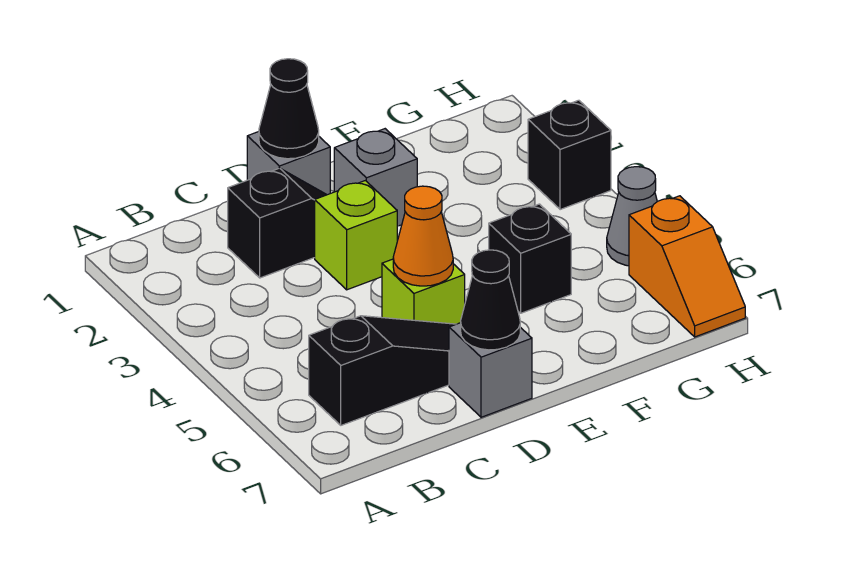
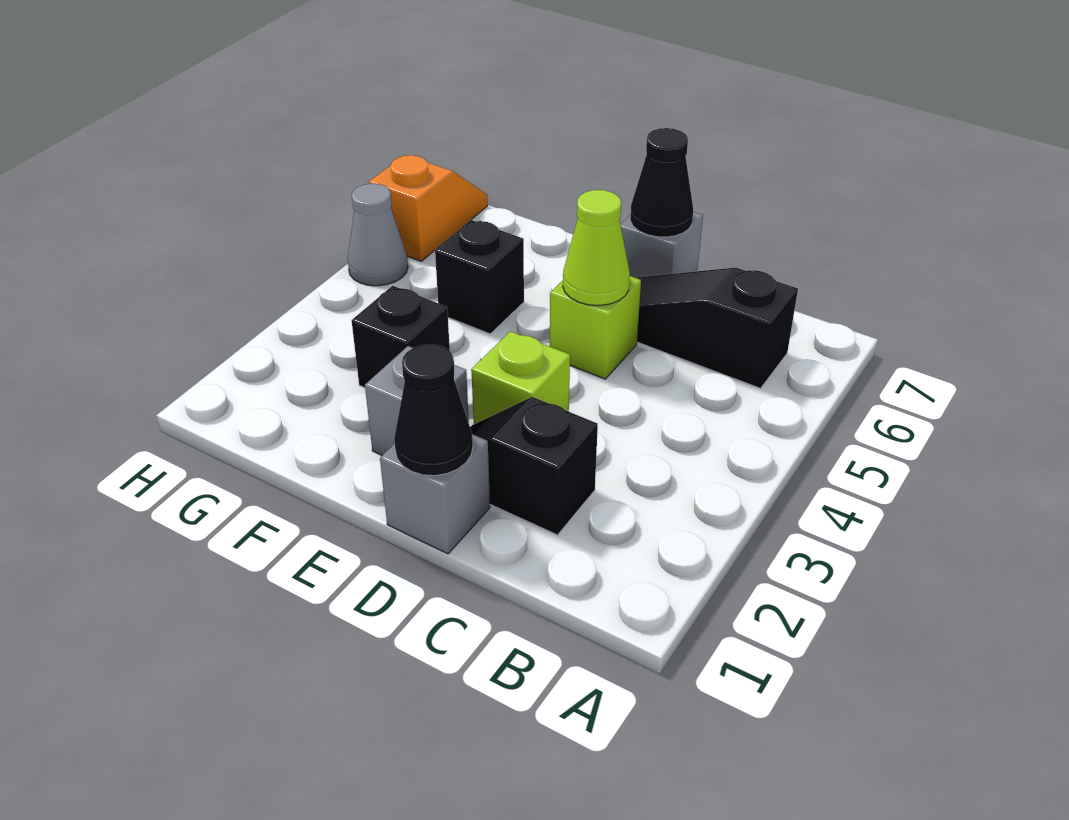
orange 1x1 cone [393,186,453,286] -> lime 1x1 cone [563,190,630,306]
black 1x1 brick [528,100,611,210] -> black 1x1 brick moved to [351,286,450,388]

